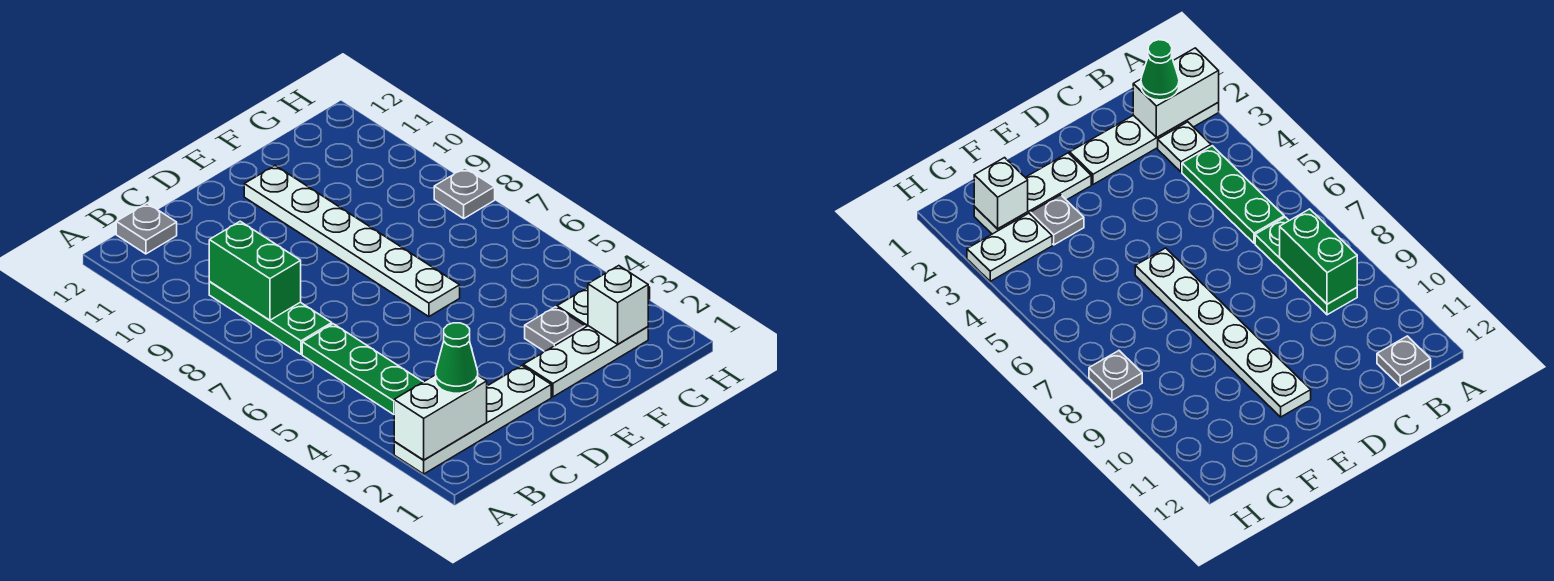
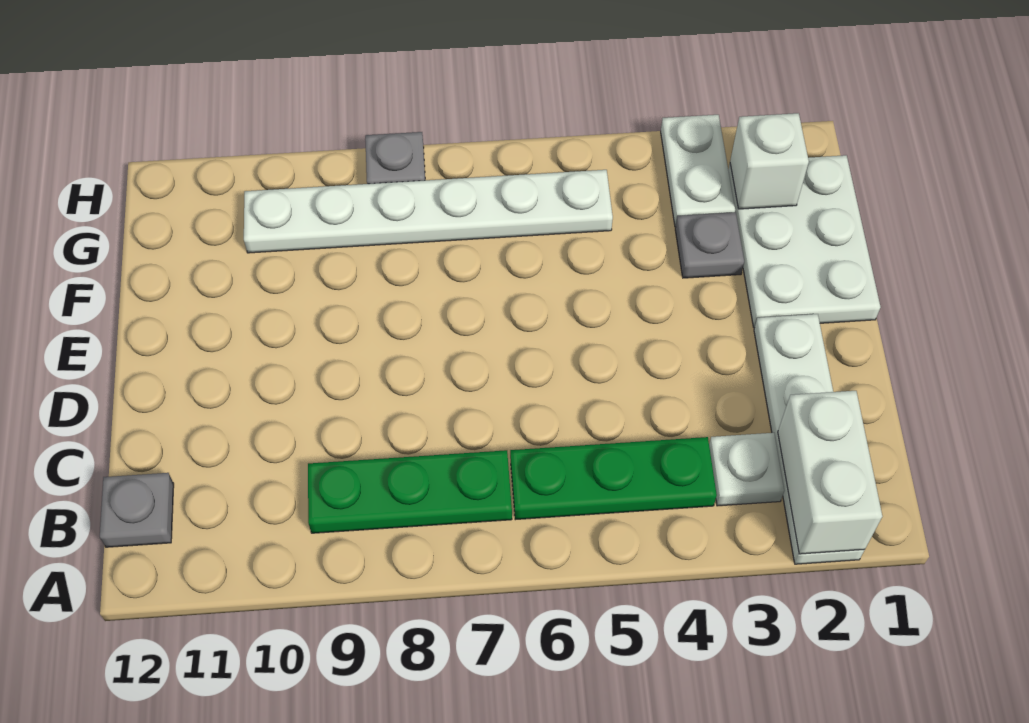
green 1x1 cone [436,323,478,393] -> none
green 1x2 brick [209,221,301,320] -> none
white 1x3 plate [523,326,648,397] -> white 2x3 plate [728,155,880,328]
white 1x6 plate [244,166,460,317] -> white 1x6 plate moved to [244,170,613,253]

